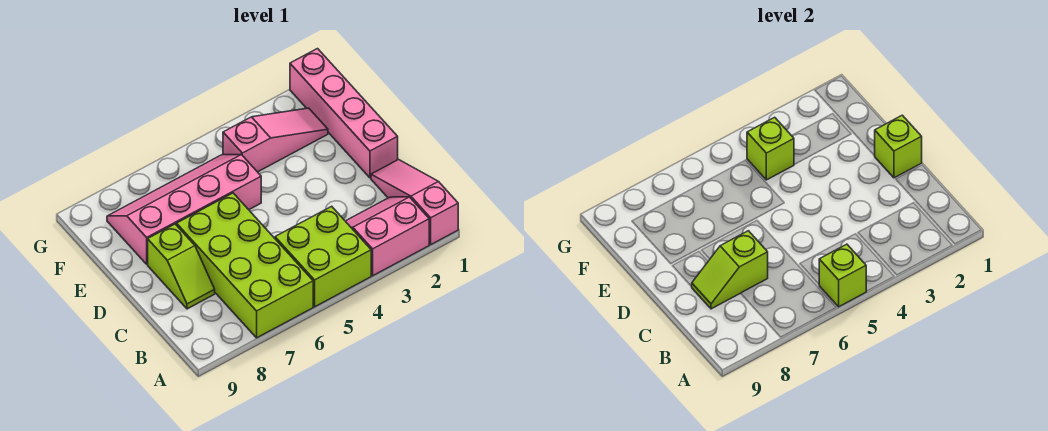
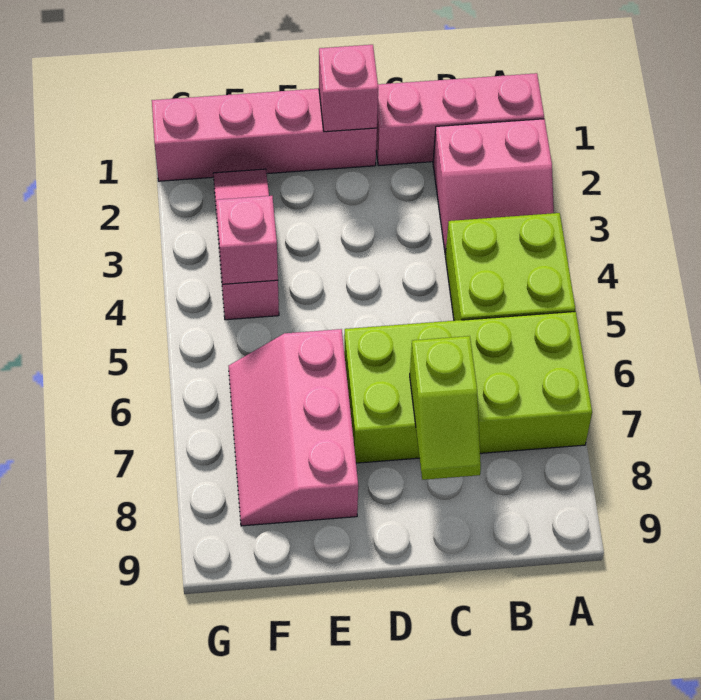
pink 1x3 slope [371,160,458,244] -> pink 1x3 brick [376,73,544,166]
pink 2x2 slope [346,197,429,276] -> pink 2x2 slope turned to [433,119,554,255]
lime 1x1 brick [819,244,866,307] -> none
lime 1x2 slope [148,224,215,309] -> none
lime 1x1 brick [875,115,922,178] -> pink 1x1 brick [319,45,378,132]
pink 2x4 slope [107,155,261,264] -> pink 2x3 slope [229,329,358,526]
lime 1x1 brick [747,117,794,180] -> pink 1x1 brick [216,196,278,284]

